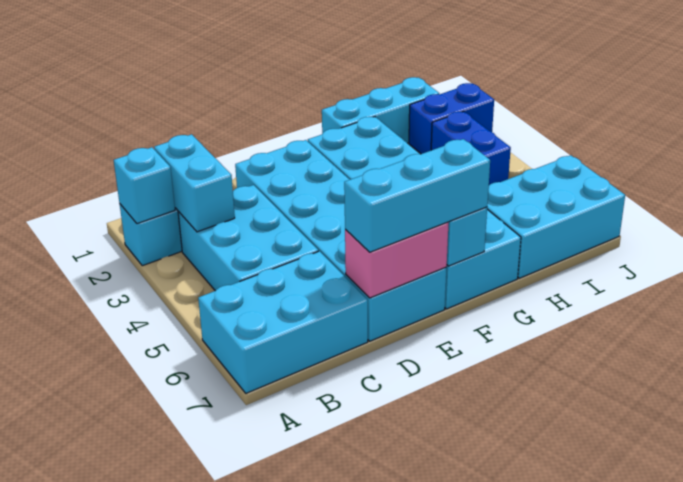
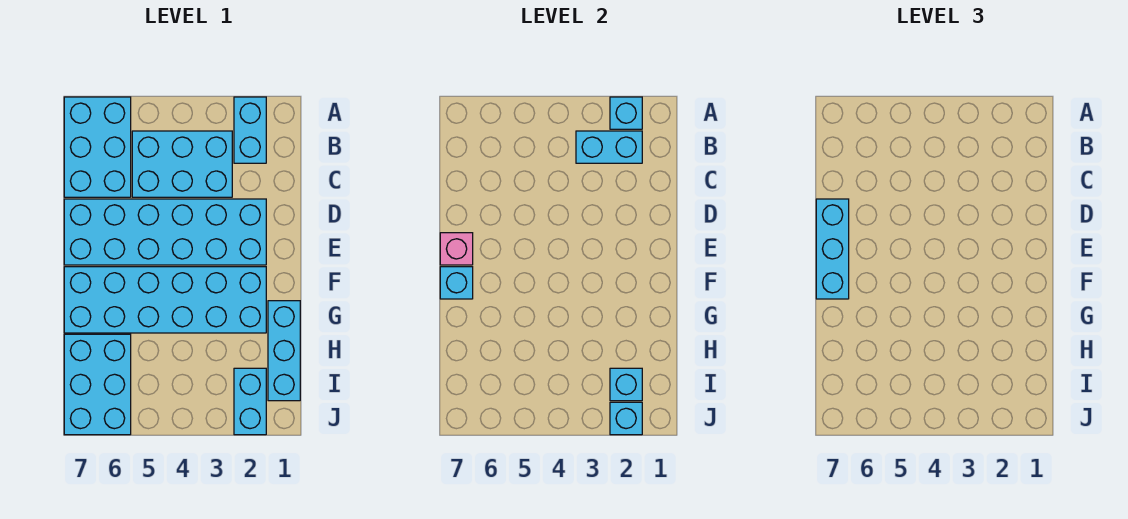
pink 1x2 brick [345,222,449,298] -> pink 1x1 brick [440,233,473,265]
blue 1x2 brick [409,83,494,154] -> cyan 1x2 brick [234,368,266,435]
none -> cyan 1x1 brick [610,368,642,401]
blue 1x2 brick [431,111,511,185] -> none
none -> cyan 1x1 brick [610,402,642,435]

